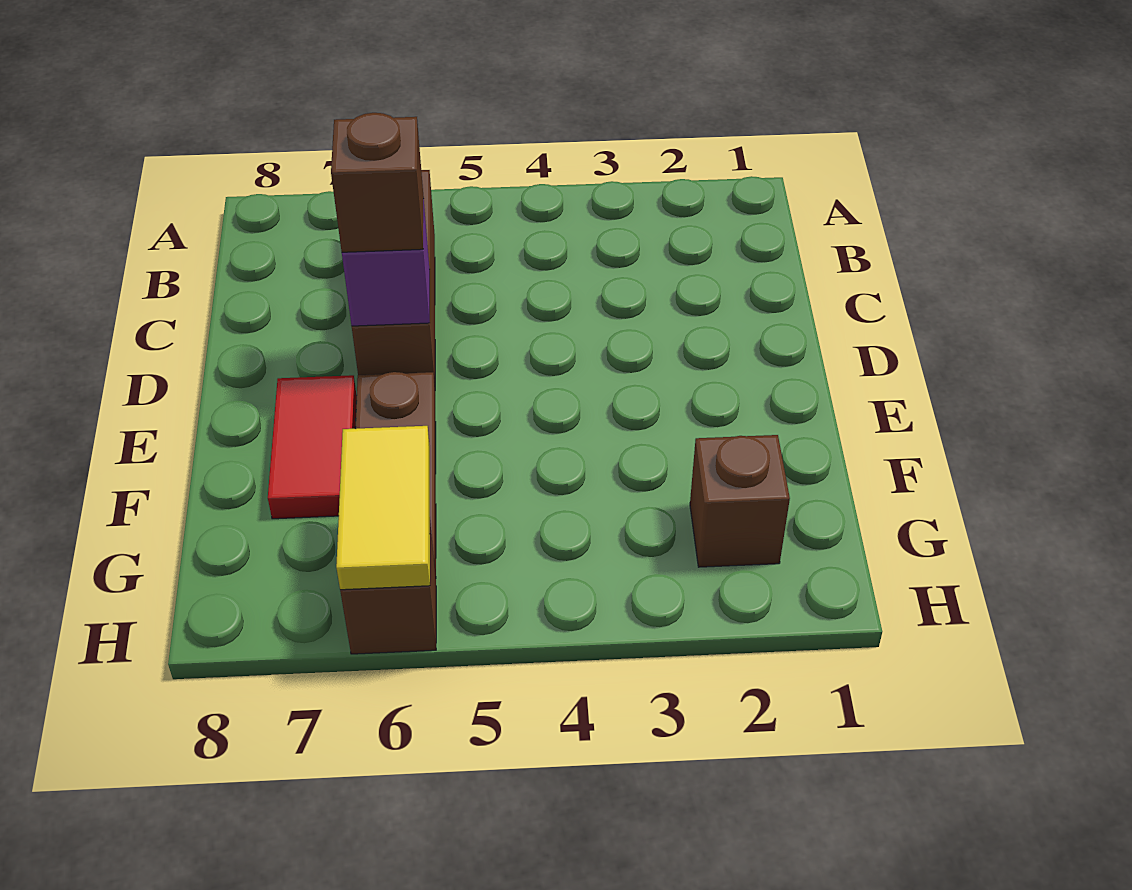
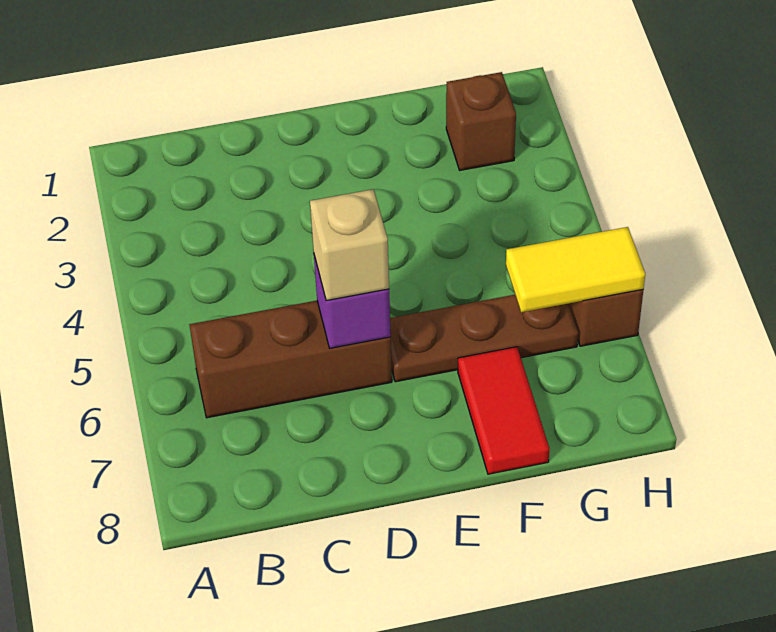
brown 1x1 brick [331,113,424,252] -> tan 1x1 brick [310,189,389,301]
red 1x2 tile [268,375,357,519] -> red 1x2 tile turned to [458,347,550,474]

